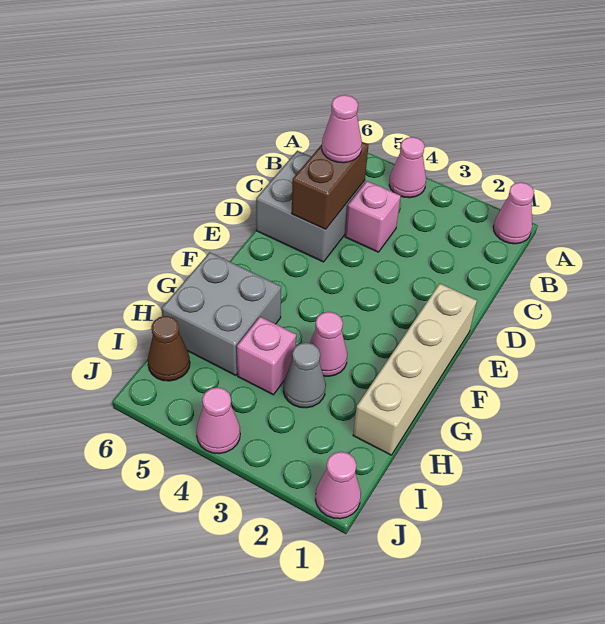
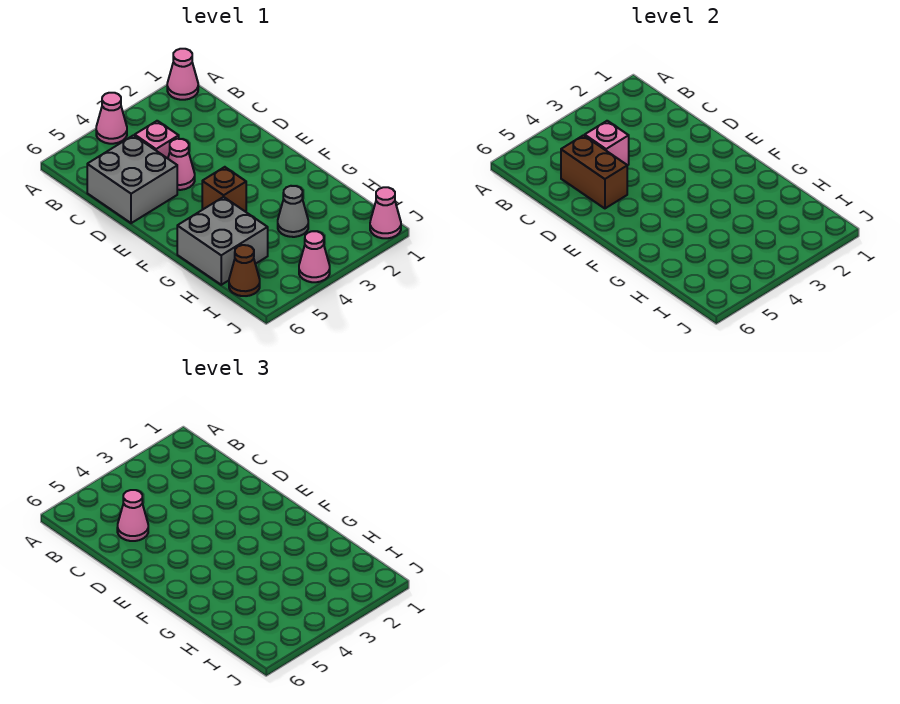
tan 1x4 brick [353,284,477,455] -> none
none -> brown 1x1 brick [202,167,246,212]
pink 1x1 cone [310,312,347,376] -> pink 1x1 cone moved to [168,139,195,190]
pink 1x1 brick [237,317,296,395] -> pink 1x1 brick moved to [585,121,629,166]

